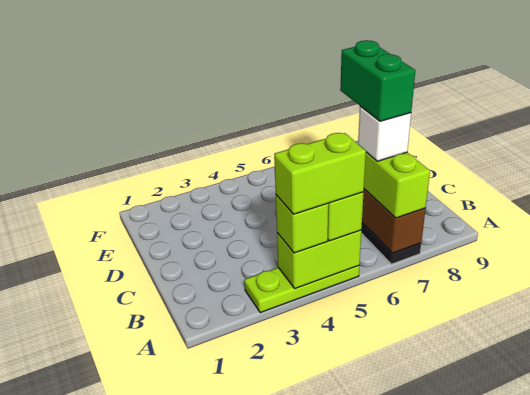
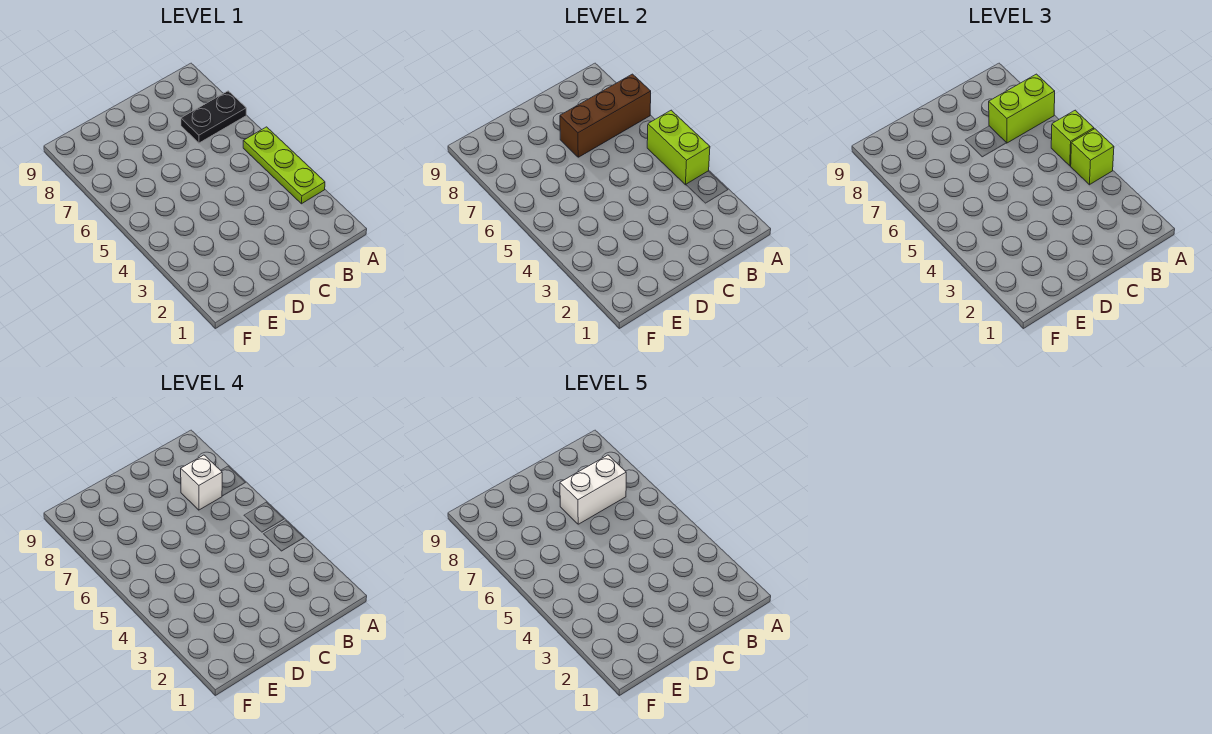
lime 1x2 brick [274,133,366,214] -> none
green 1x2 brick [340,40,415,121] -> white 1x2 brick [560,455,626,524]

